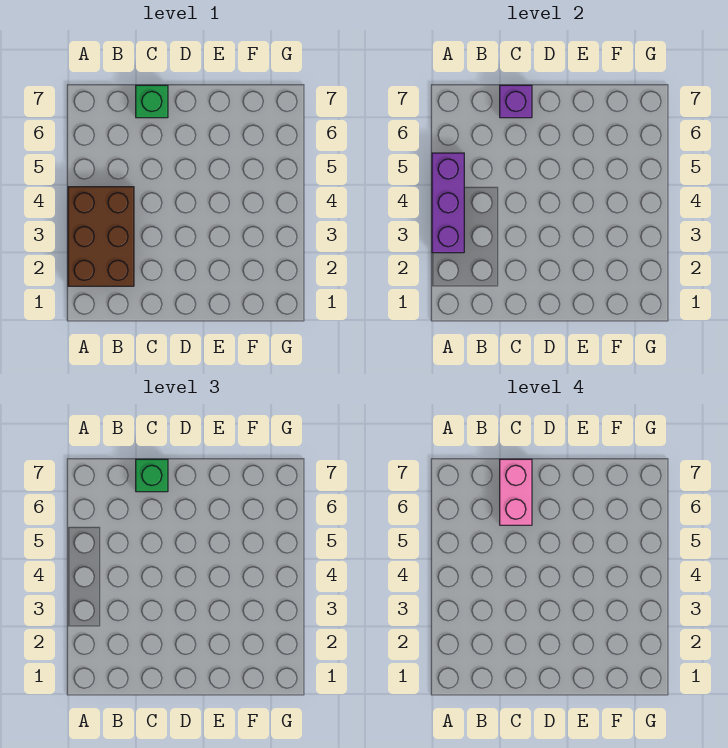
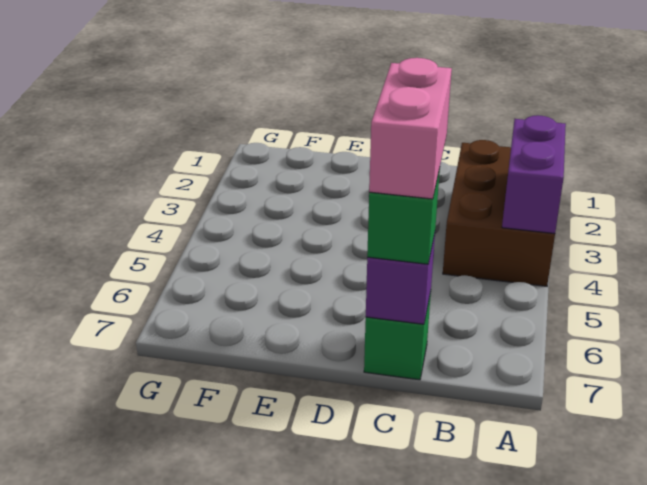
purple 1x3 brick [432,153,464,253] -> purple 1x2 brick [502,115,566,234]

